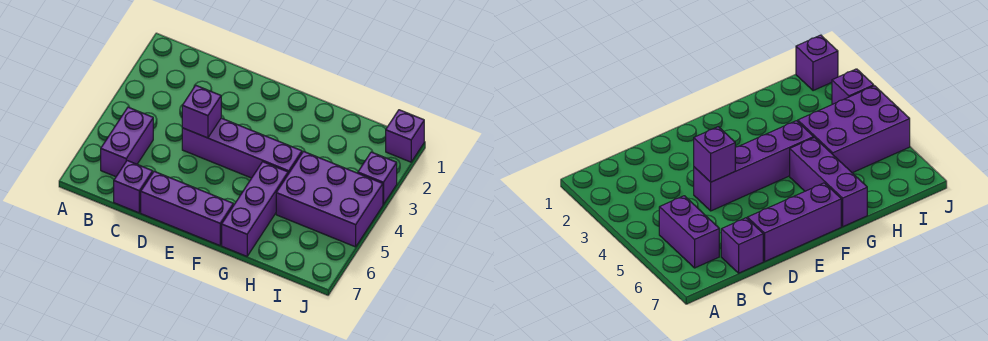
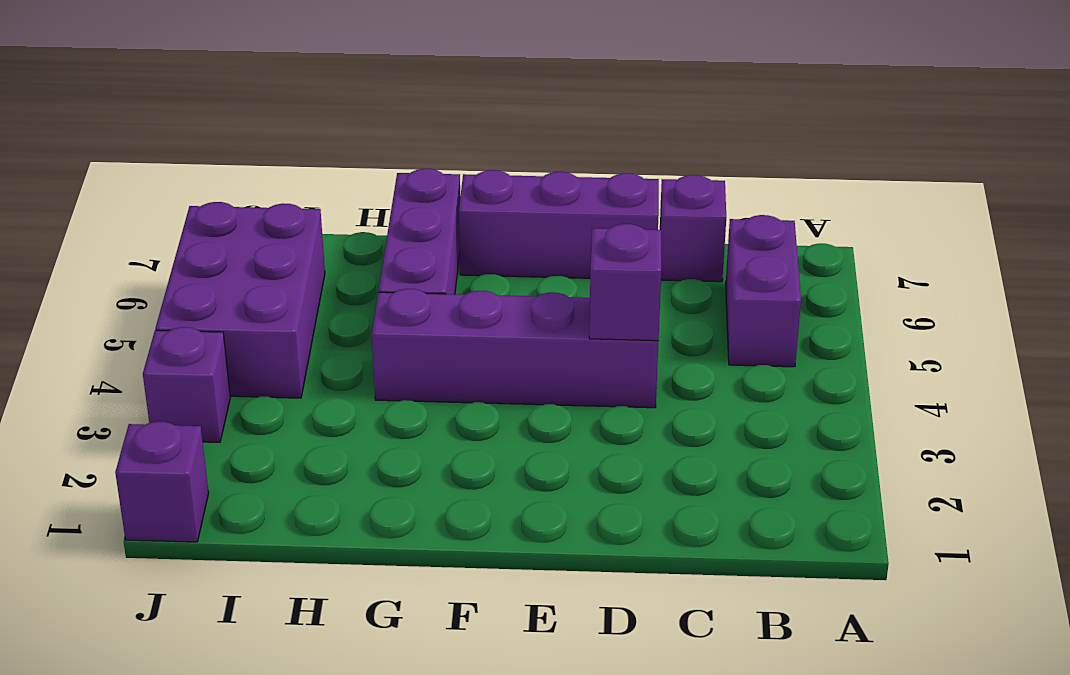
purple 2x3 brick [276,152,383,247] -> purple 2x3 brick turned to [155,202,325,398]

